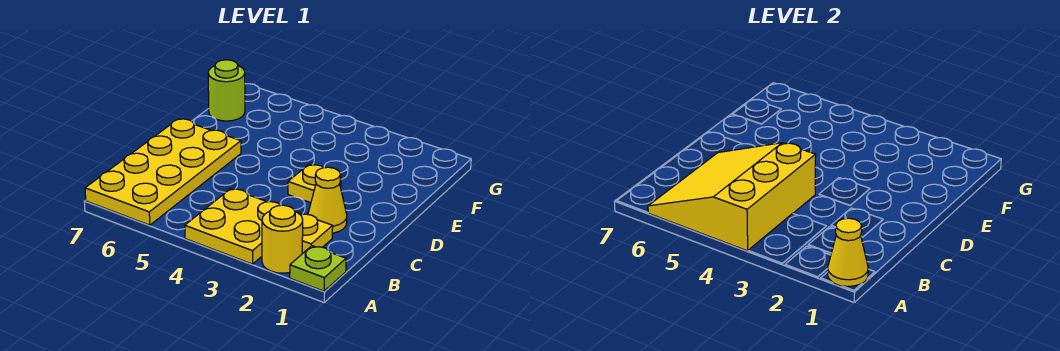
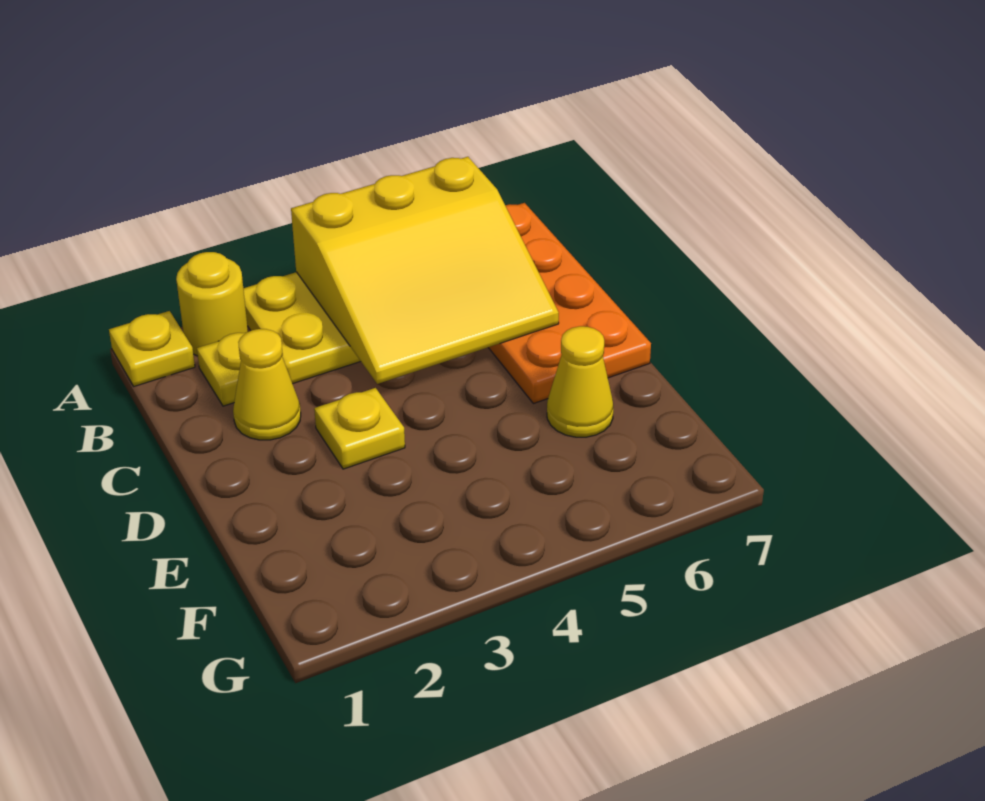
lime 1x1 plate [290,246,346,291] -> yellow 1x1 plate [109,311,195,386]
yellow 1x1 cone [827,218,868,286] -> yellow 1x1 cone moved to [547,326,613,437]
yellow 3x3 slope [648,143,816,251] -> yellow 3x3 slope turned to [291,157,559,384]
yellow 2x4 plate [85,119,241,225] -> orange 2x4 plate [488,203,651,404]
lime 1x1 round brick [208,60,245,121] -> none

